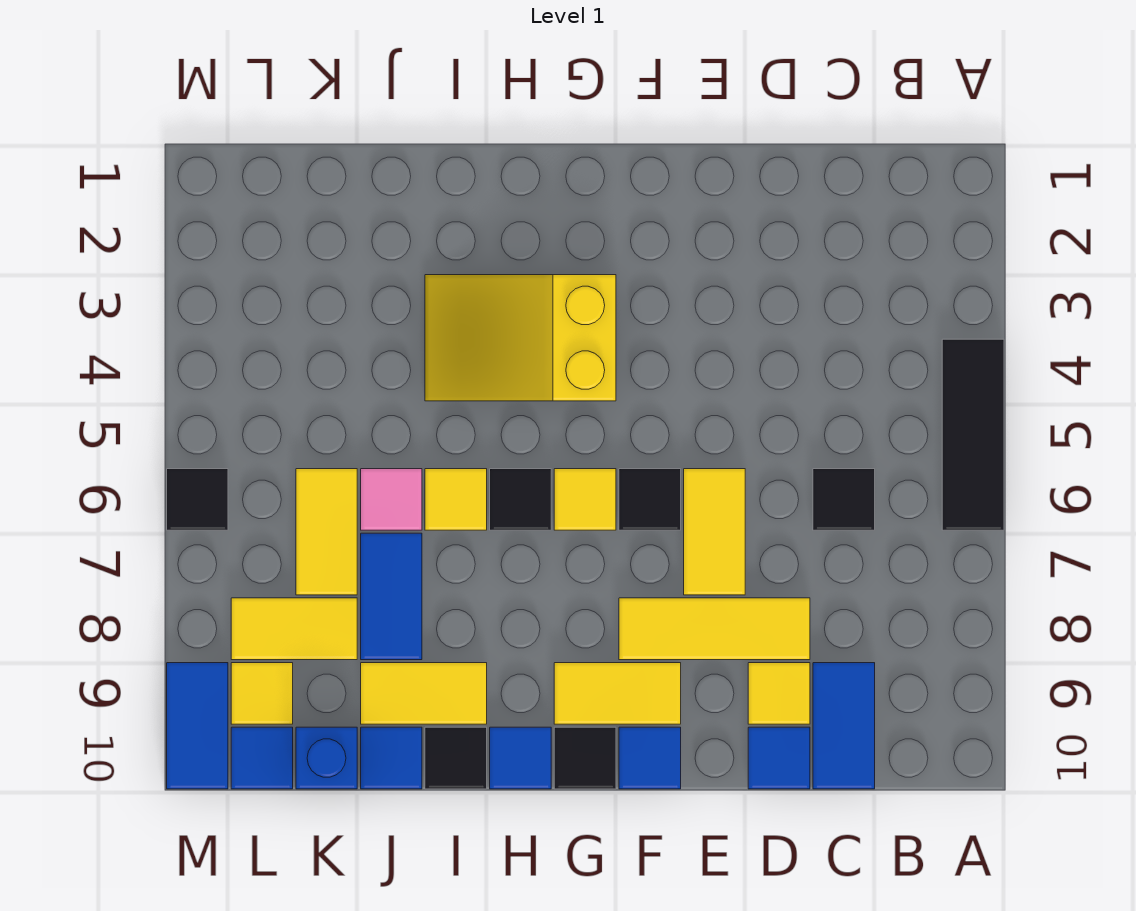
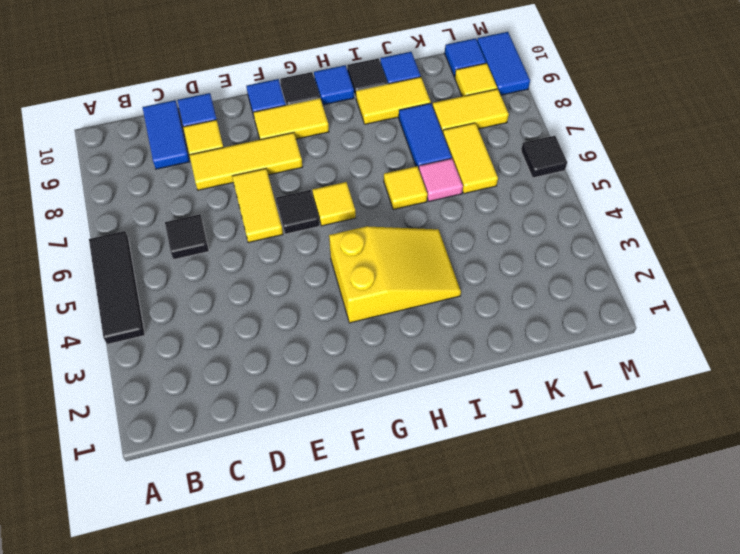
black 1x1 tile [490,469,551,530] -> none
blue 1x1 brick [296,727,357,789] -> none

